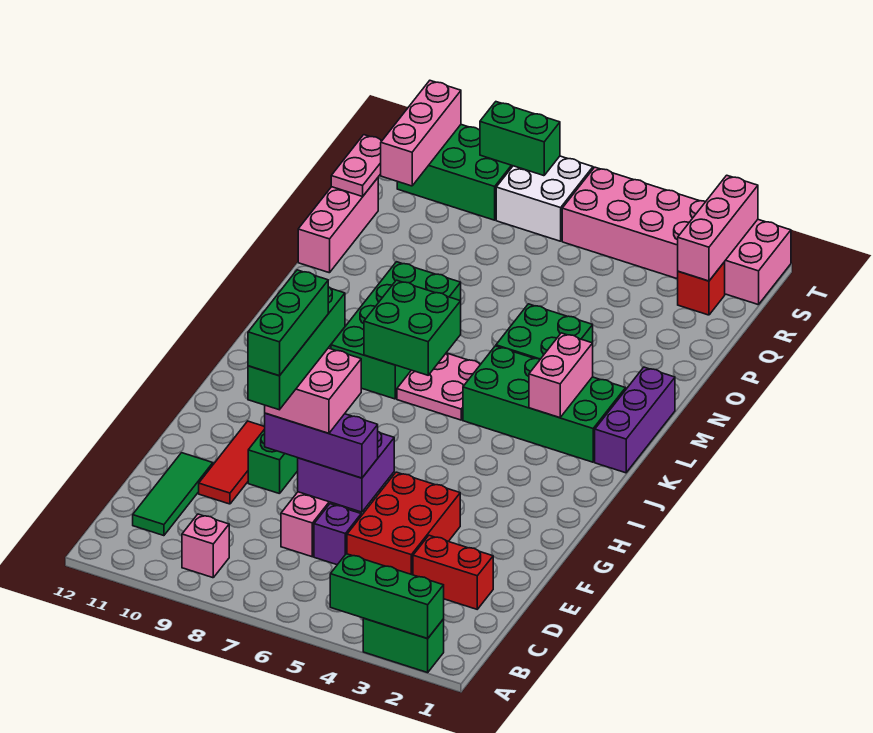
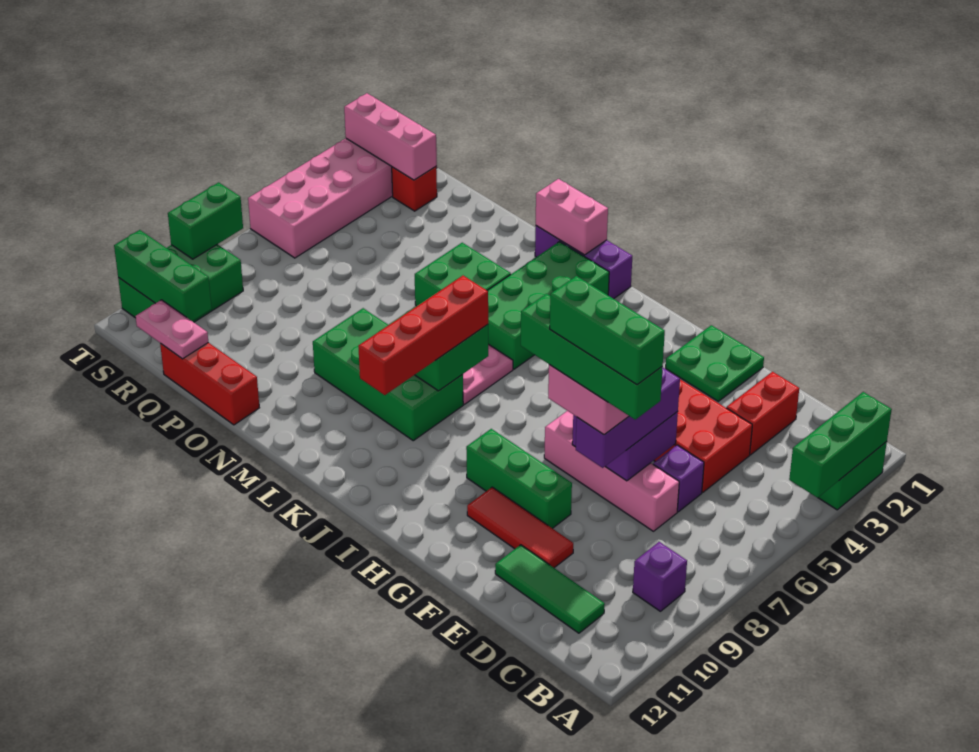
pink 1x1 brick [182,514,229,578] -> purple 1x1 brick [633,542,687,611]
none -> green 2x2 plate [666,325,764,401]
pink 1x2 brick [529,333,593,418] -> pink 1x2 brick moved to [536,179,608,255]
none -> red 1x4 brick [358,276,488,395]
pink 1x3 brick [298,178,378,273] -> red 1x3 brick [160,343,259,425]
pink 1x3 brick [381,81,461,186] -> green 1x3 brick [114,230,212,321]
white 2x2 brick [496,156,593,241] -> none

